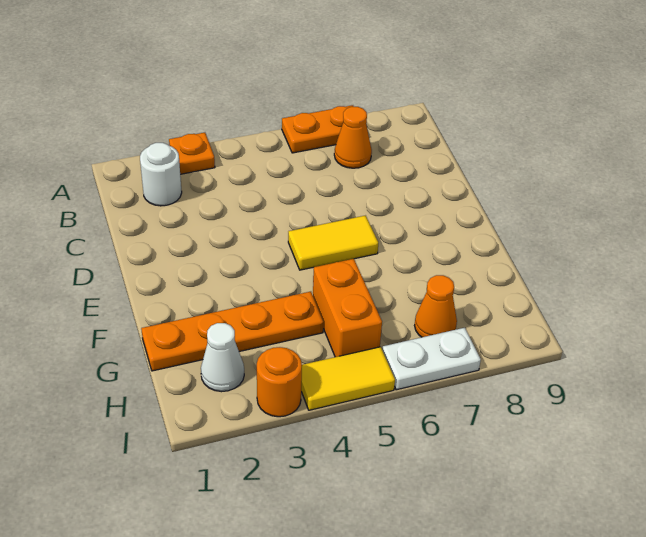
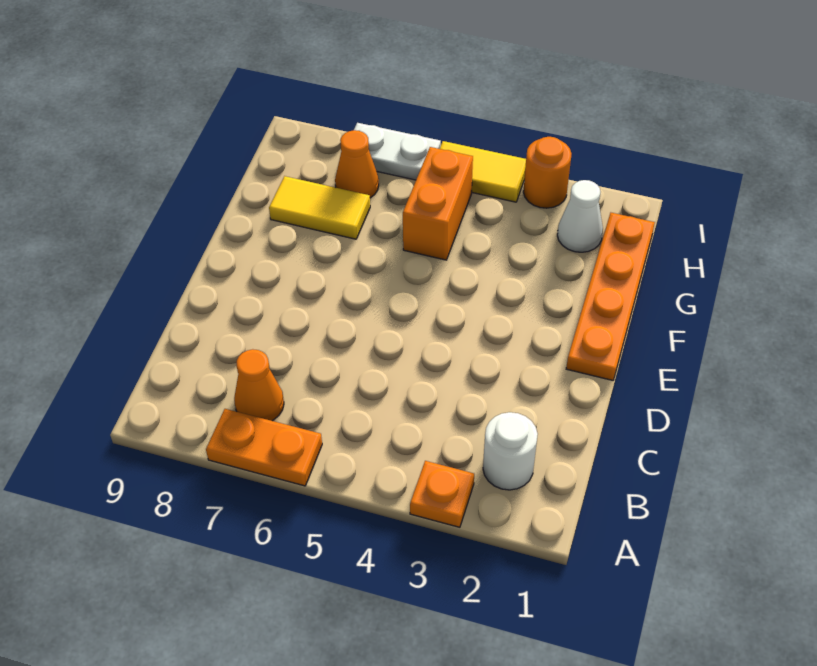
yellow 1x2 tile [288,216,378,270] -> yellow 1x2 tile moved to [269,176,370,239]
orange 1x4 plate [141,292,323,371] -> orange 1x4 plate turned to [566,213,655,380]

